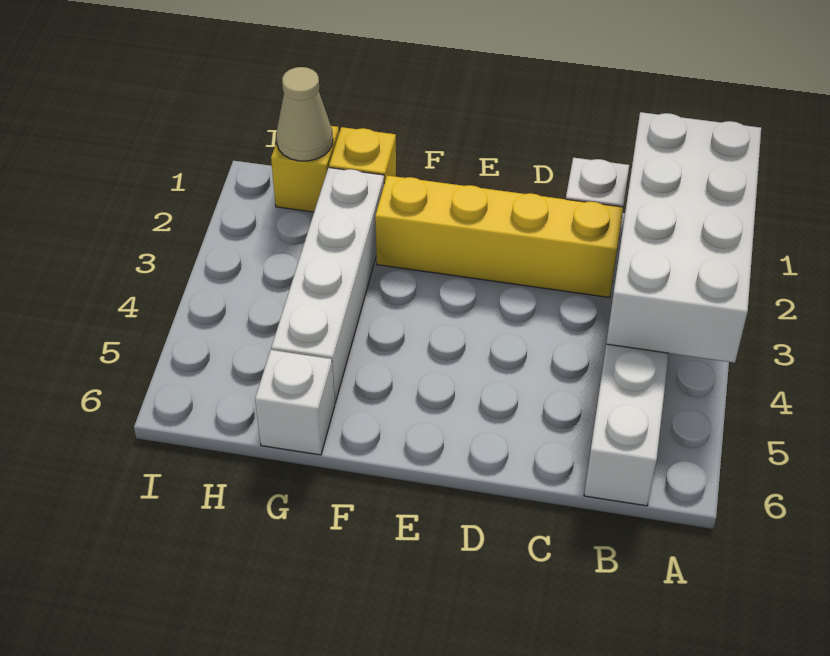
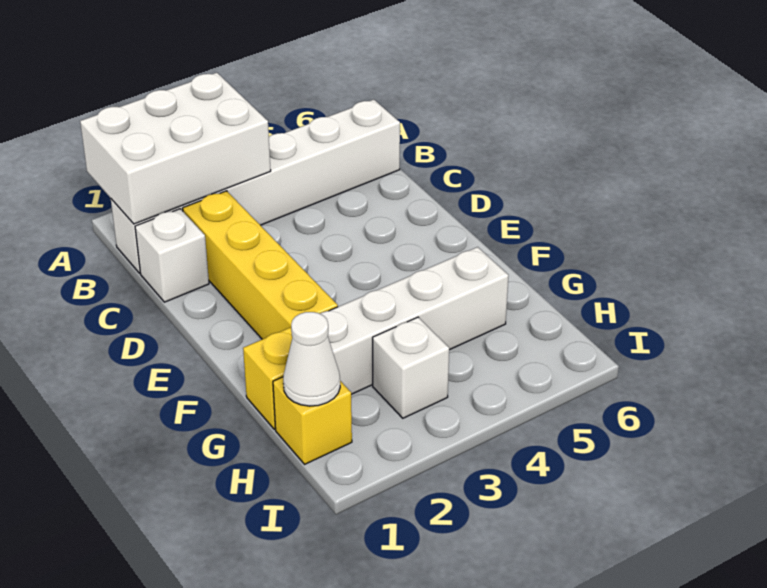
white 2x4 brick [606,112,761,363] -> white 2x3 brick [80,73,271,224]
white 1x1 brick [255,350,335,455] -> white 1x1 brick moved to [373,317,449,418]
tan 1x1 cone [276,67,333,161] -> white 1x1 cone [283,312,340,406]

